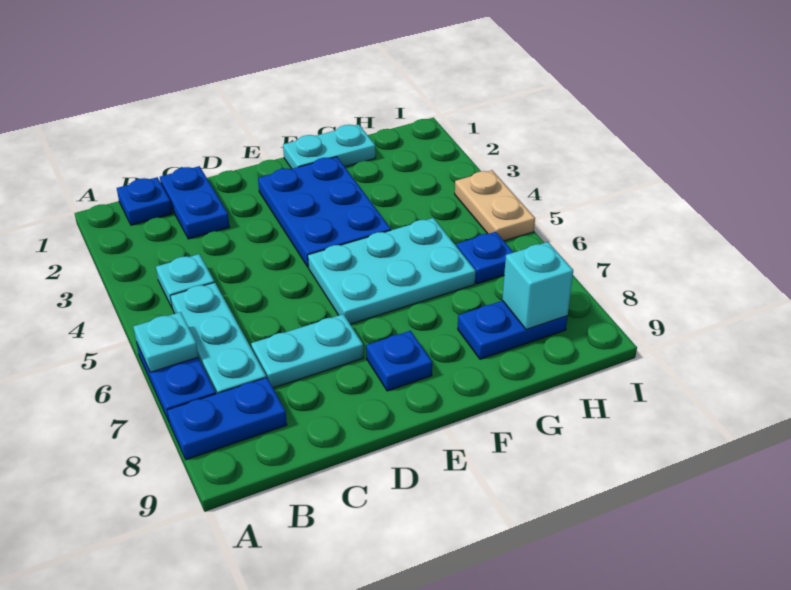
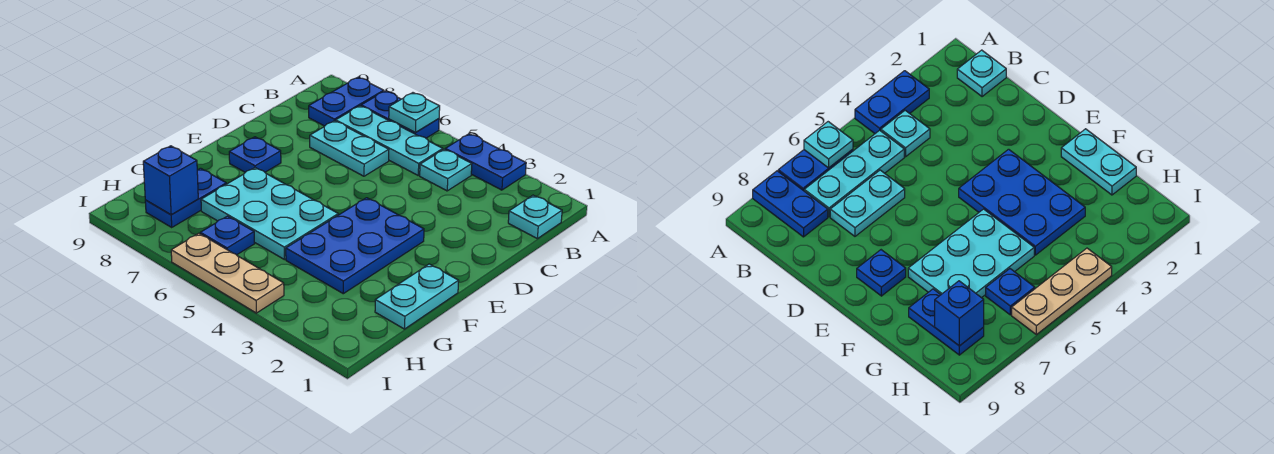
blue 1x1 plate [117,177,172,225] -> cyan 1x1 plate [508,195,562,239]
blue 1x2 plate [160,166,230,239] -> blue 1x2 plate moved to [445,134,526,190]
cyan 1x2 plate [251,314,363,388] -> cyan 1x2 plate turned to [310,121,389,176]
blue 2x3 plate [258,157,391,267] -> blue 2x3 plate turned to [286,198,424,294]
cyan 2x3 plate [308,218,476,324] -> cyan 2x3 plate turned to [201,168,338,260]
cyan 1x1 brick [502,242,573,329] -> blue 1x1 brick [143,146,198,215]
tan 1x2 plate [455,170,535,241] -> tan 1x3 plate [171,233,284,313]

